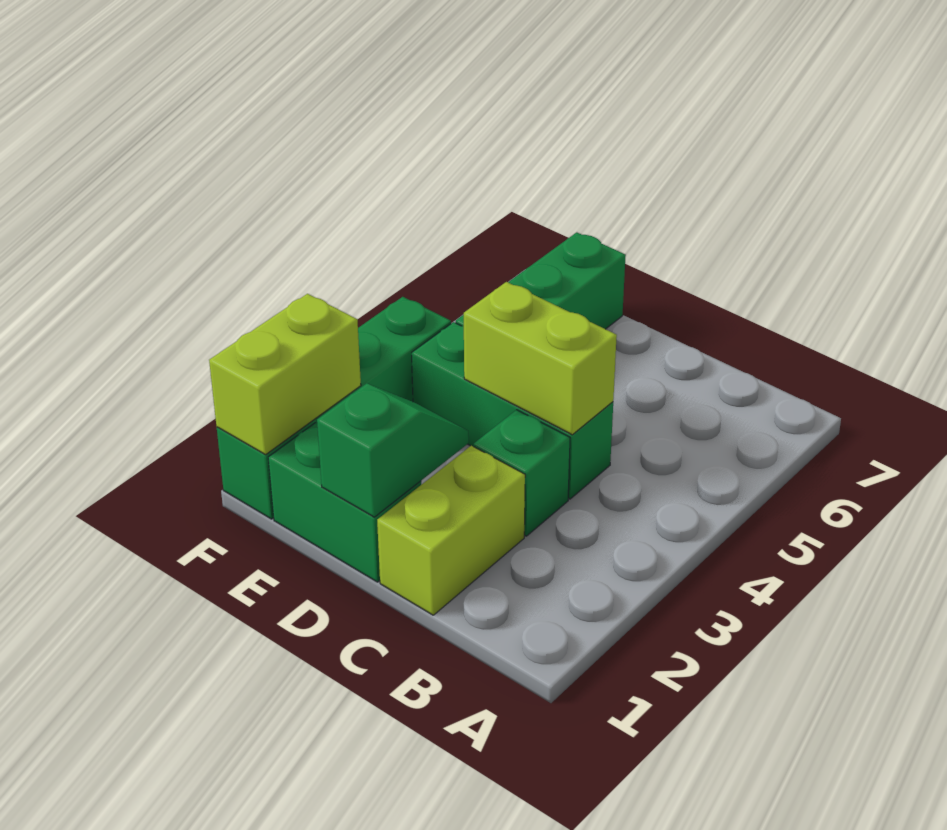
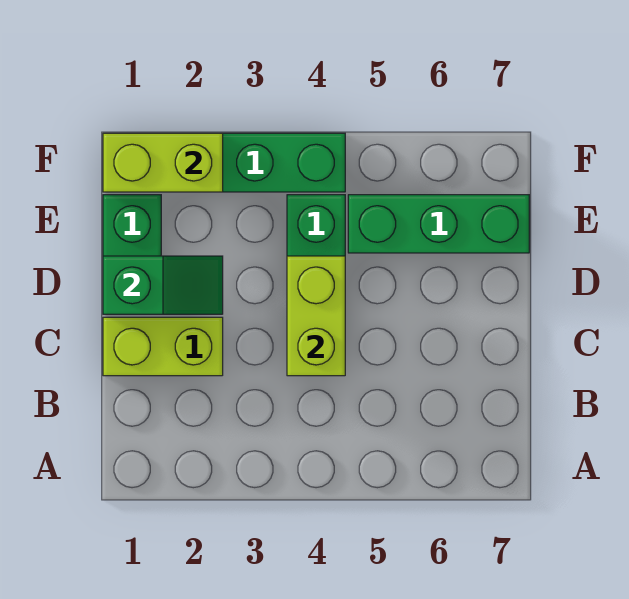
green 1x1 brick [473,410,570,536] -> none

